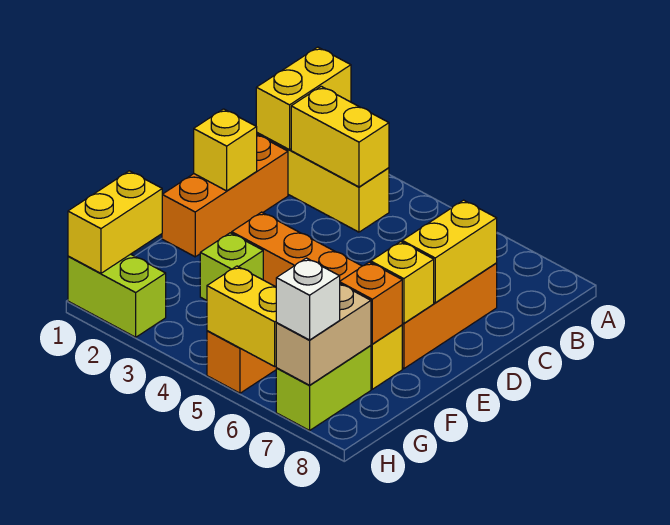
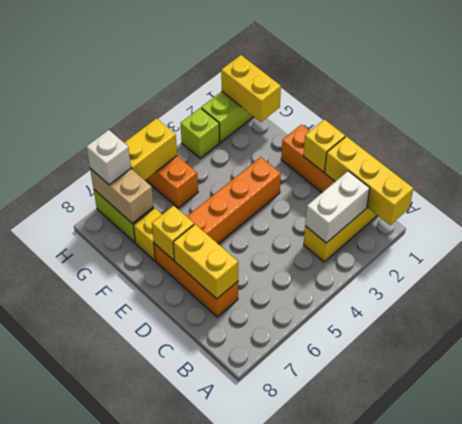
yellow 1x2 brick [256,47,351,150] -> yellow 1x3 brick [325,136,413,225]
yellow 1x2 brick [291,86,389,187] -> white 1x2 brick [305,171,370,243]
lime 1x1 brick [200,233,263,300] -> lime 1x1 brick moved to [181,108,219,158]
orange 1x1 brick [340,262,402,344] -> none

